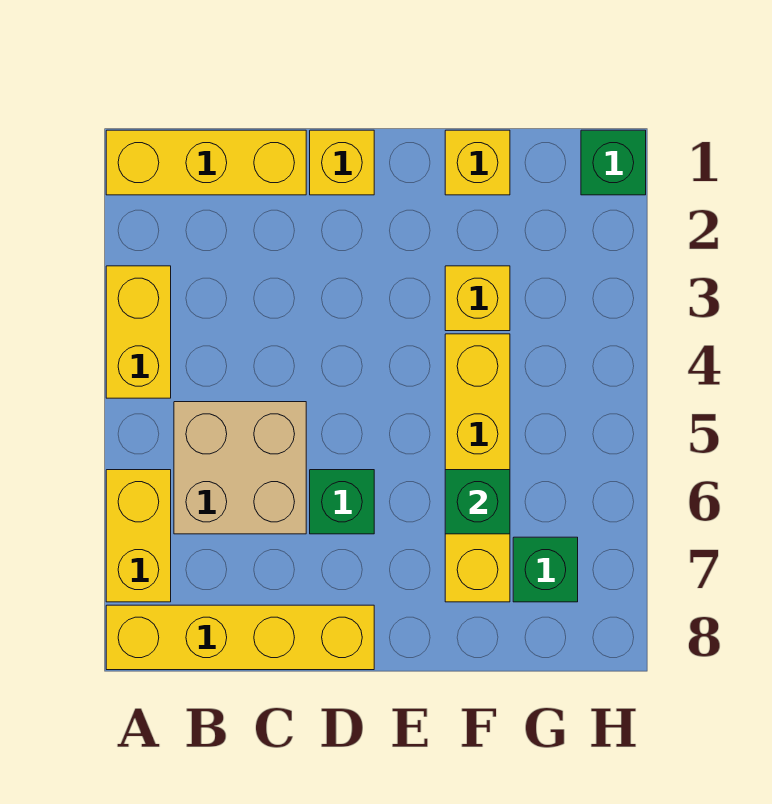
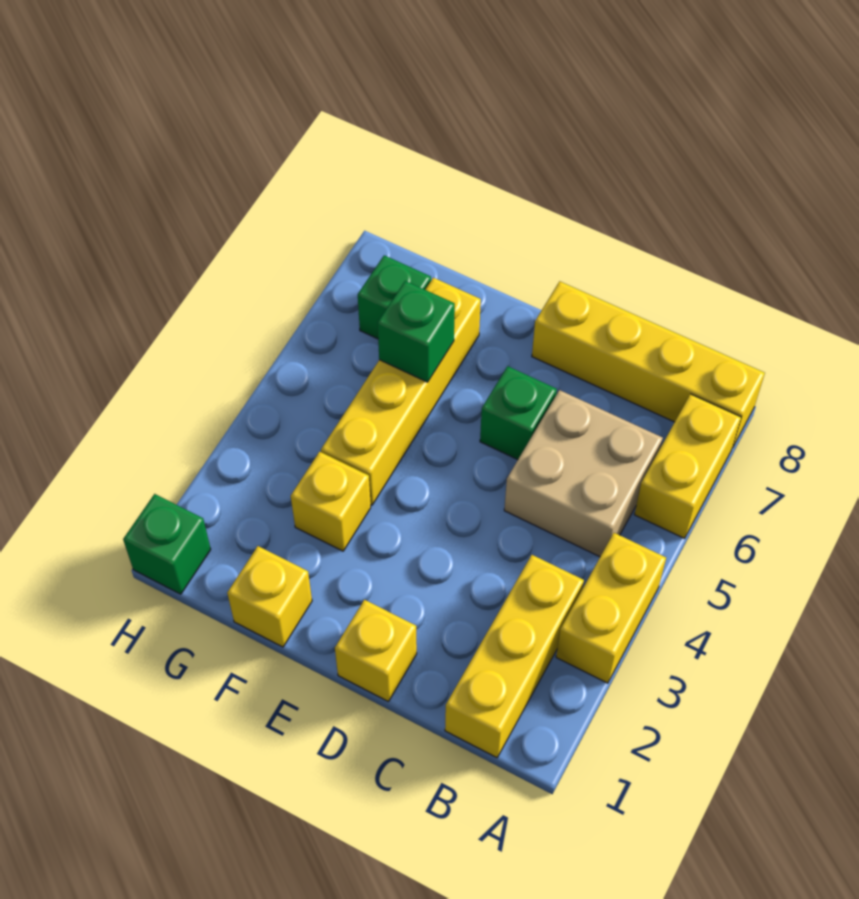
yellow 1x3 brick [106,130,306,195] -> yellow 1x3 brick turned to [445,555,584,758]

